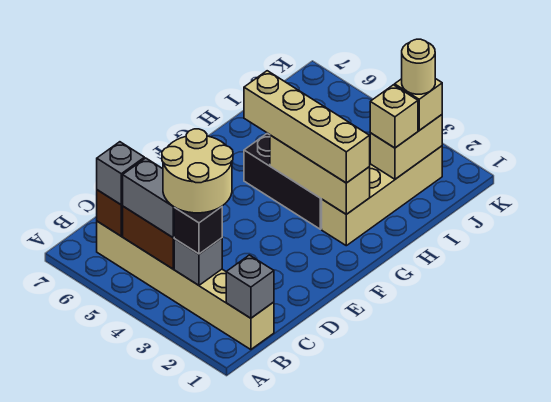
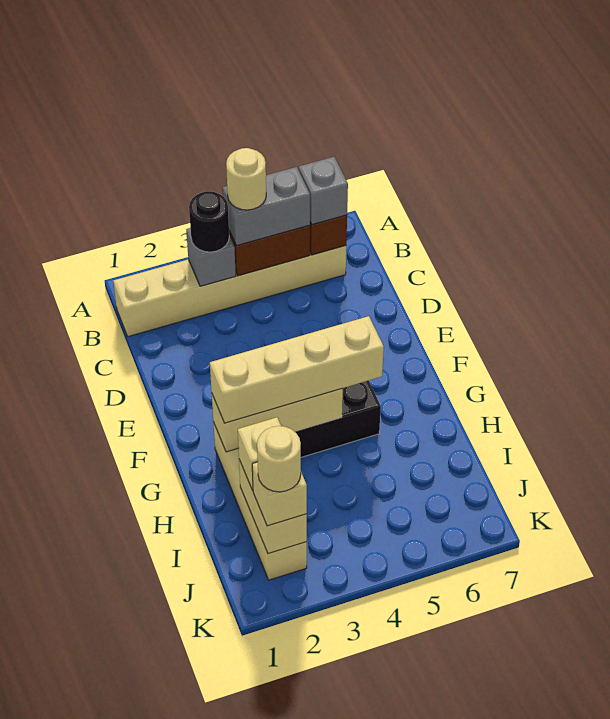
grey 1x1 brick [226,255,274,318] -> none
black 1x1 brick [174,206,222,254] -> black 1x1 round brick [189,191,229,252]
tan 2x2 round brick [162,129,233,213] -> tan 1x1 round brick [226,148,266,210]

